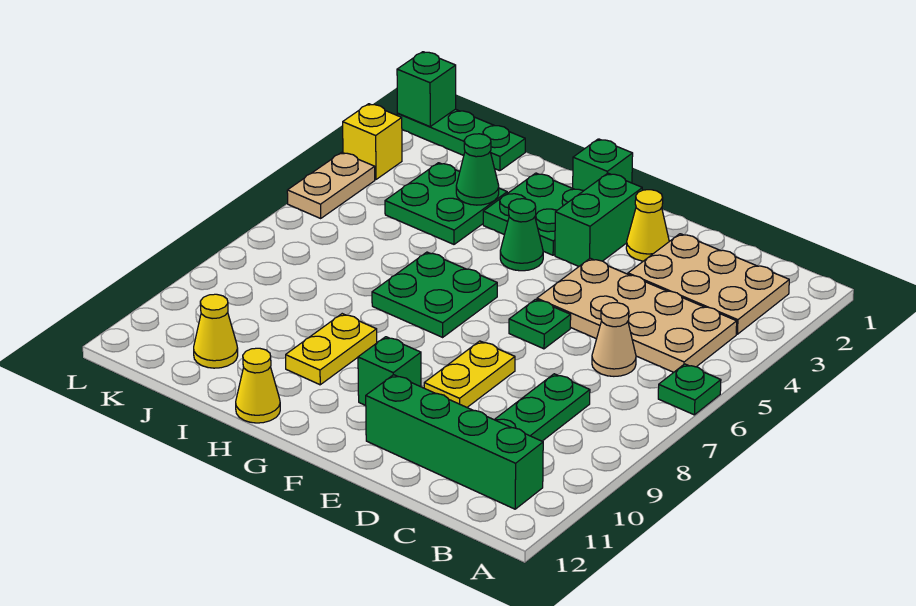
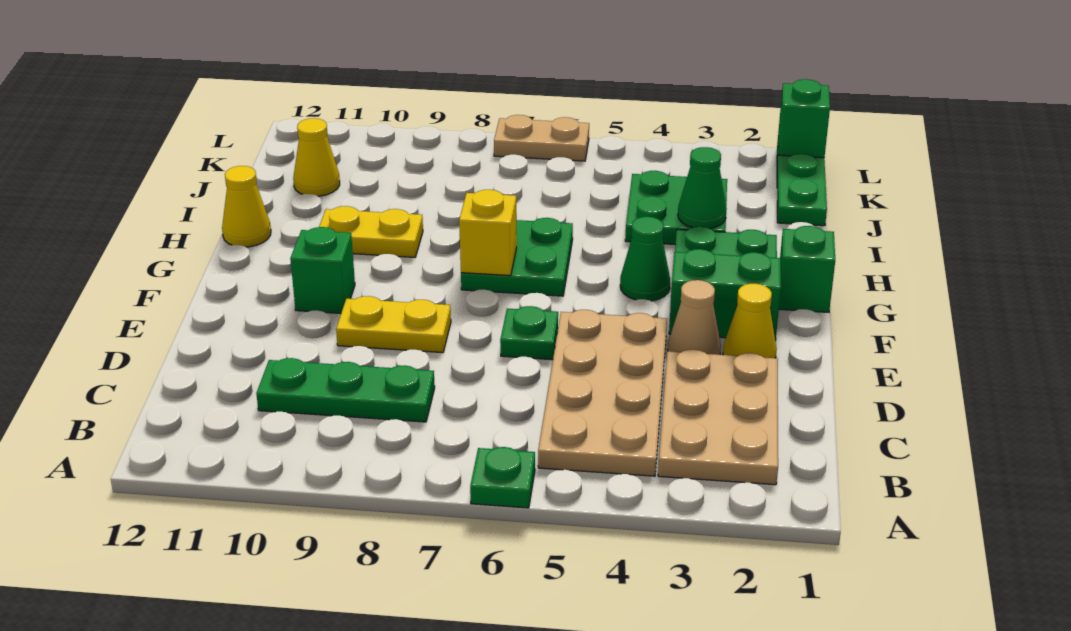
green 1x4 brick [366,375,543,509] -> none
tan 1x1 cone [592,303,636,376] -> tan 1x1 cone moved to [668,280,721,355]
yellow 1x1 brick [343,104,402,179] -> yellow 1x1 brick moved to [459,190,517,276]
tan 1x2 plate [287,152,375,218] -> tan 1x2 plate moved to [494,115,589,161]

